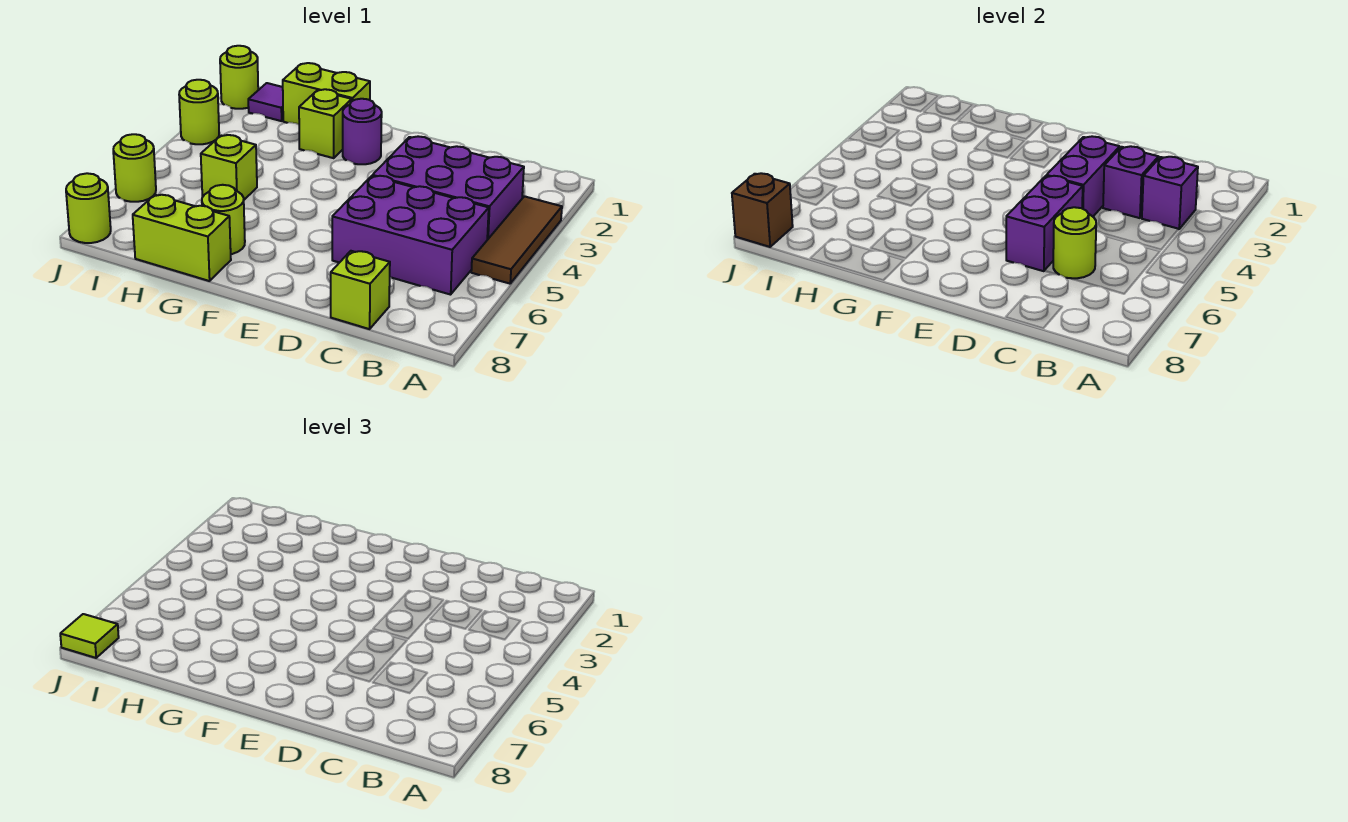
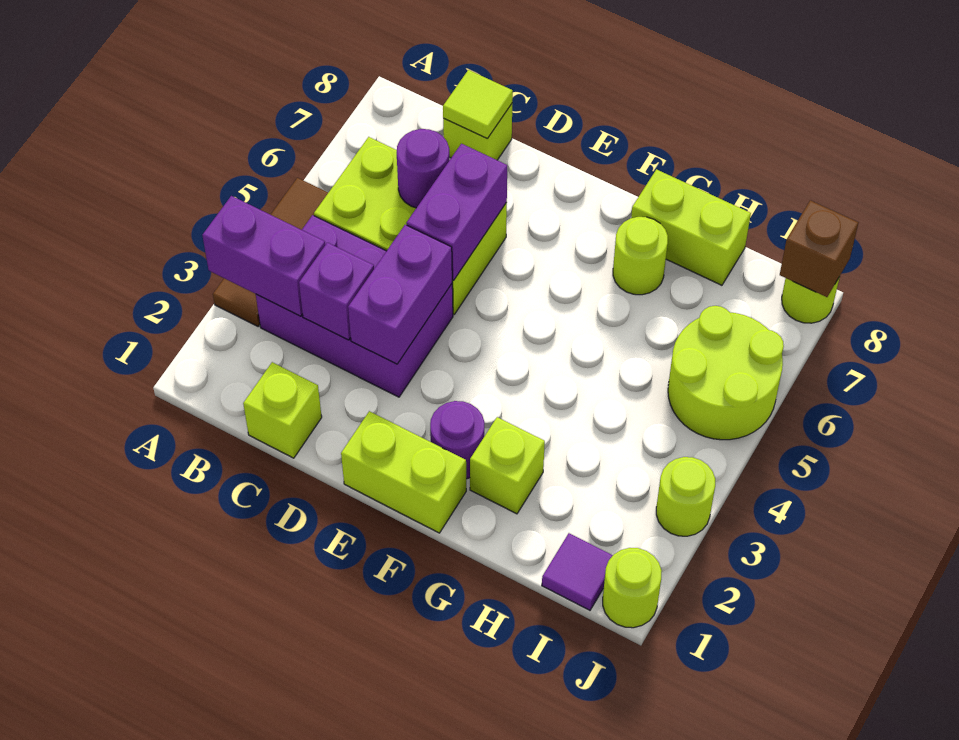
purple 1x1 brick [1142,157,1198,229] -> purple 1x2 brick [202,196,325,316]
purple 2x3 brick [332,176,489,295] -> lime 2x3 brick [314,137,507,314]
lime 1x1 round brick [1053,207,1096,278] -> purple 1x1 round brick [397,129,449,208]
lime 1x2 brick [283,63,370,124] -> lime 1x2 brick moved to [341,411,466,533]
lime 1x1 brick [201,135,257,200] -> lime 1x1 brick moved to [243,362,322,458]
lime 1x1 round brick [113,134,156,202] -> lime 2x2 round brick [668,306,784,440]
lime 1x1 tile [60,614,119,658] -> lime 1x1 tile moved to [443,70,513,139]

